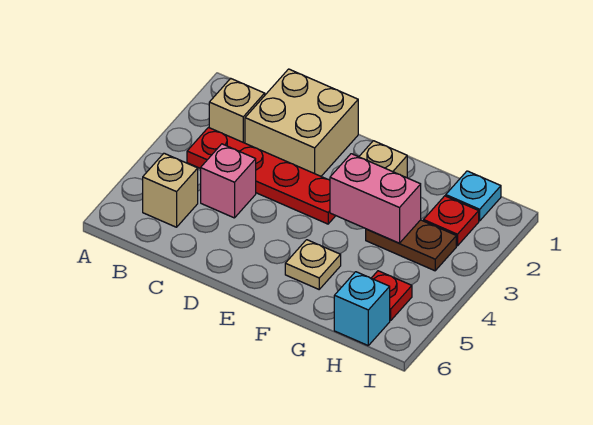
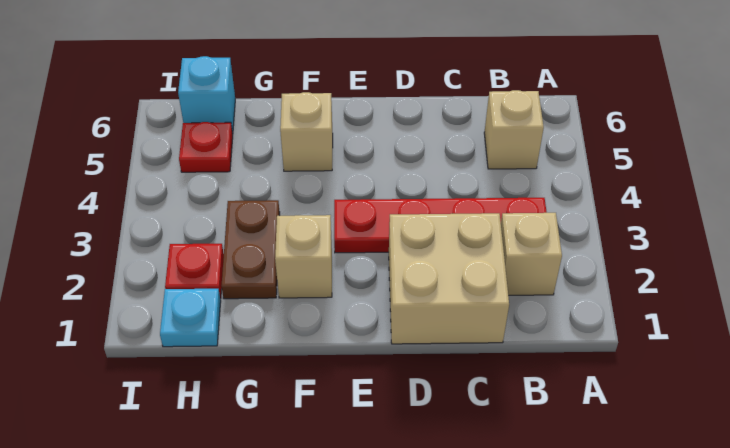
pink 1x1 brick [201,144,256,218] -> none
pink 1x2 brick [330,154,421,243] -> none
tan 1x1 plate [285,240,341,289] -> tan 1x1 brick [280,92,333,171]
brown 1x2 plate [366,220,456,271] -> brown 1x2 plate turned to [221,200,280,299]

